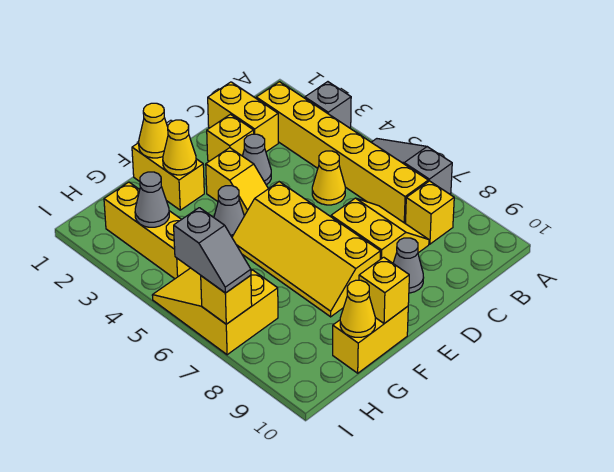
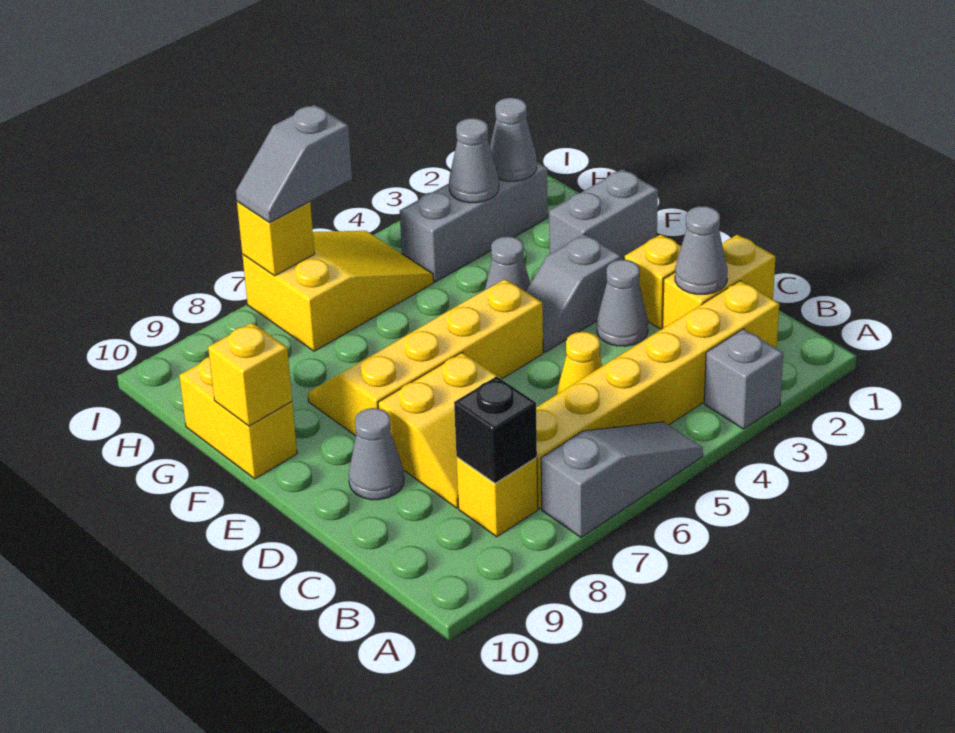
none -> black 1x1 brick [454,376,537,483]
none -> grey 1x1 cone [675,206,728,294]
yellow 1x2 slope [206,148,268,216] -> grey 1x2 slope [526,234,621,352]
yellow 1x2 brick [132,143,204,210] -> grey 1x2 brick [549,169,658,260]
yellow 1x1 cone [139,103,168,158] -> none
yellow 1x1 cone [163,120,196,175] -> none
yellow 1x1 cone [340,280,375,337] -> none
yellow 1x3 brick [104,182,190,279] -> grey 1x3 brick [400,162,548,282]
none -> grey 1x1 cone [490,98,537,181]

